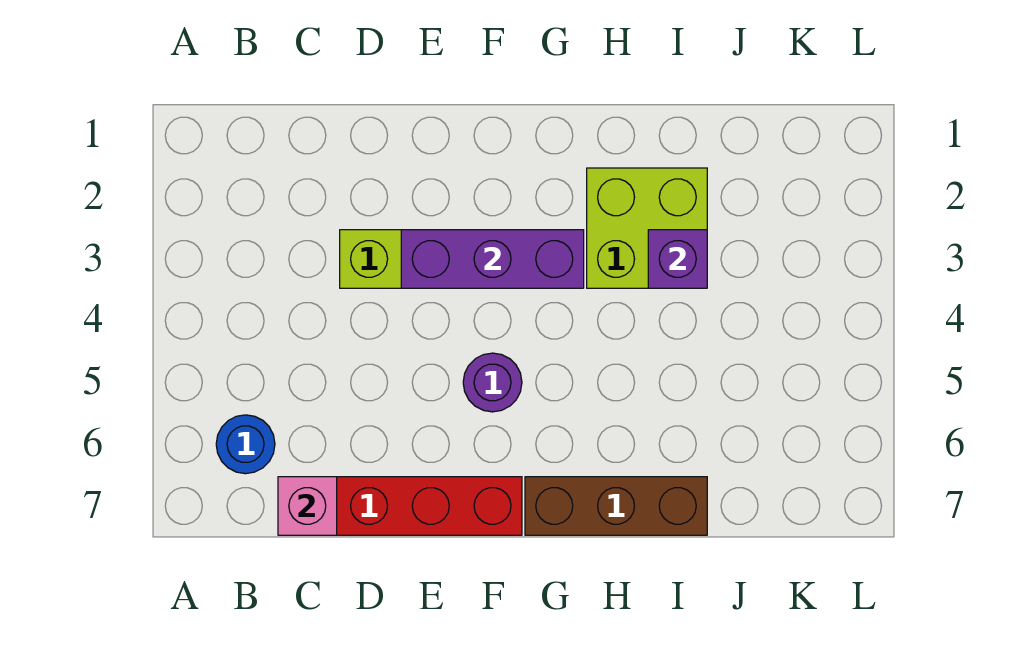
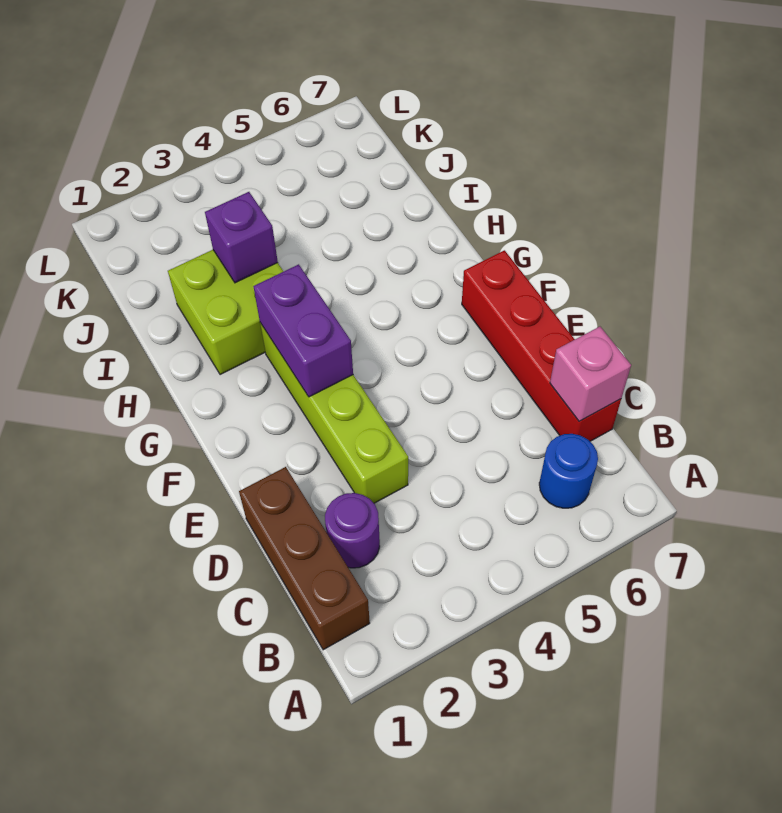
purple 1x3 brick [401,230,584,288] -> purple 1x2 brick [253,264,353,397]
purple 1x1 round brick [463,353,522,412] -> purple 1x1 round brick moved to [325,493,380,568]
brown 1x3 brick [525,477,707,535] -> brown 1x3 brick moved to [239,467,370,650]

